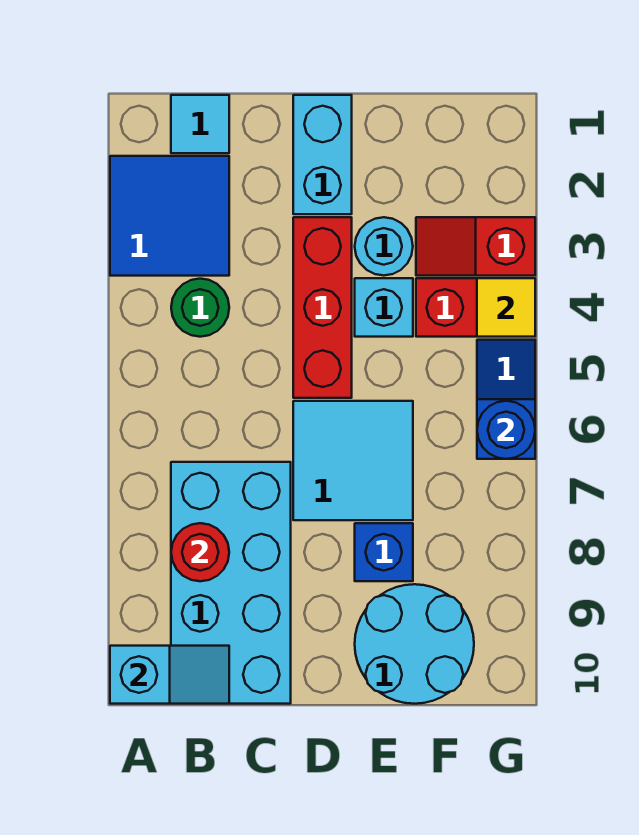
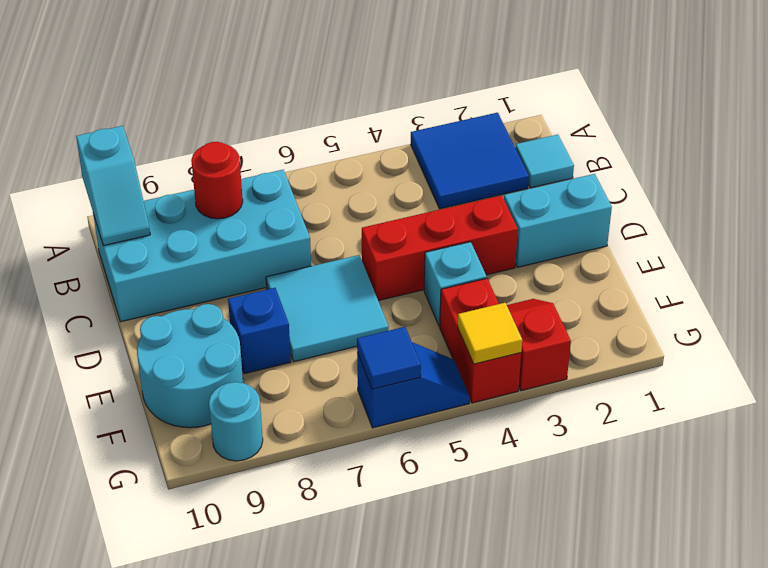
green 1x1 round brick [171,279,229,337] -> none
cyan 1x1 round brick [355,217,413,276] -> cyan 1x1 round brick moved to [209,382,263,461]
blue 1x1 round brick [477,401,535,459] -> blue 1x1 tile [357,327,421,389]

